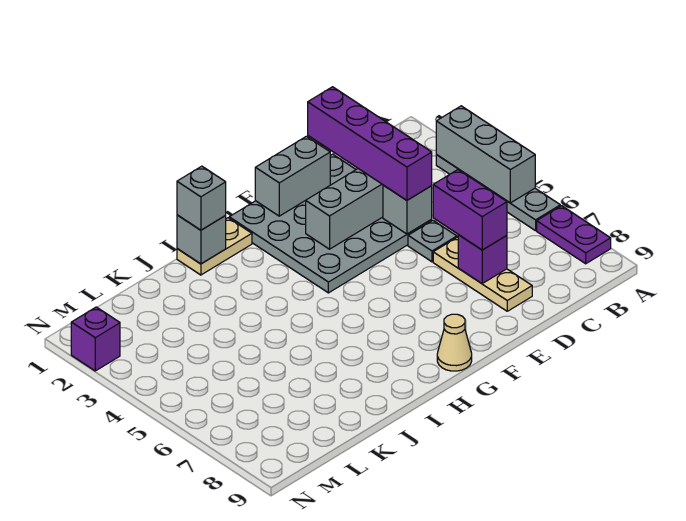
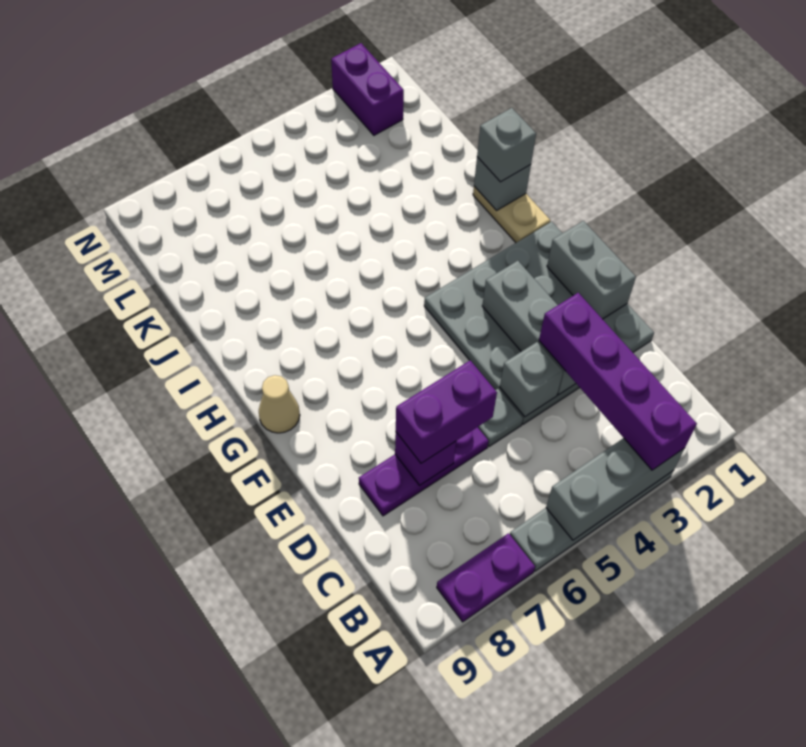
purple 1x4 brick [308,87,432,200] -> purple 1x4 brick turned to [539,293,697,470]
tan 1x3 plate [433,237,532,311] -> purple 1x3 plate [359,427,489,516]
purple 1x1 brick [71,307,120,371] -> purple 1x2 brick [331,43,404,135]

